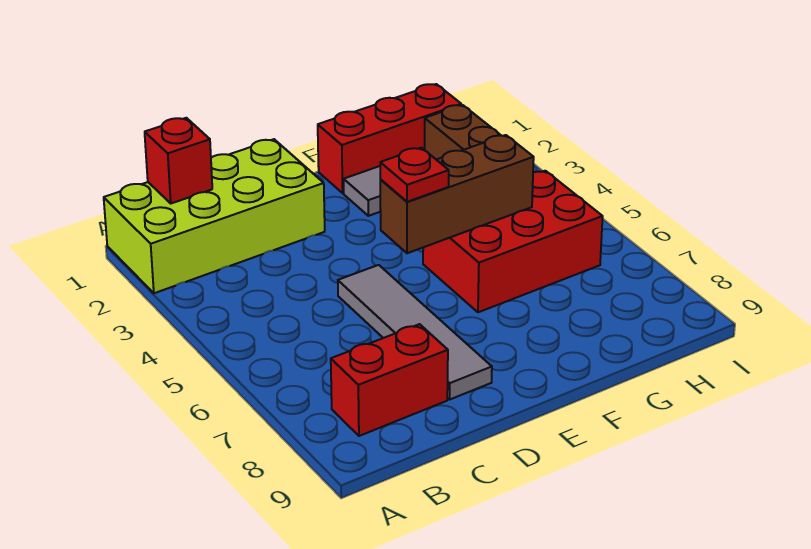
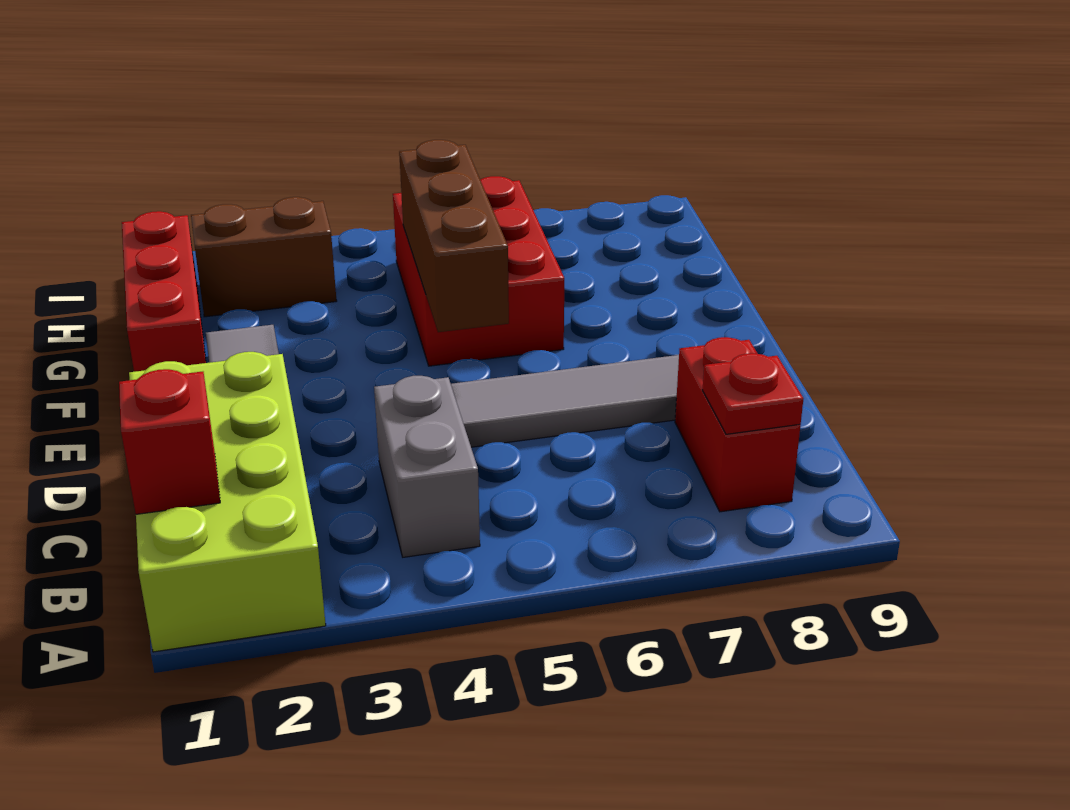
none -> grey 1x2 brick [374,376,480,557]
red 1x1 plate [380,148,449,202] -> red 1x1 plate moved to [702,353,804,434]

